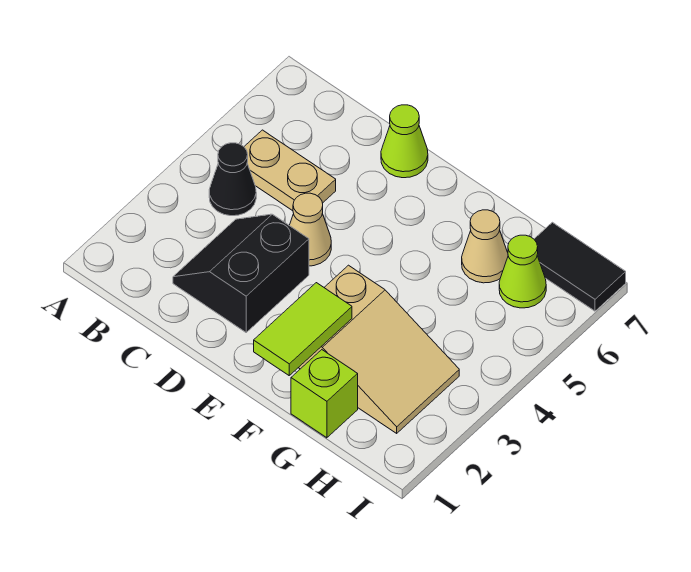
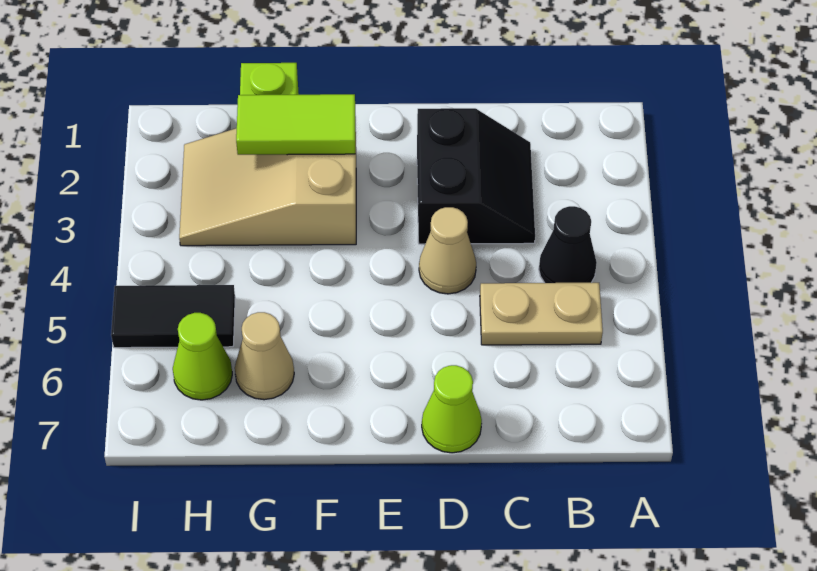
lime 1x2 tile [254,283,352,375] -> lime 1x2 tile turned to [236,94,355,155]
black 1x2 tile [534,222,626,311] -> black 1x2 tile moved to [111,285,235,348]

